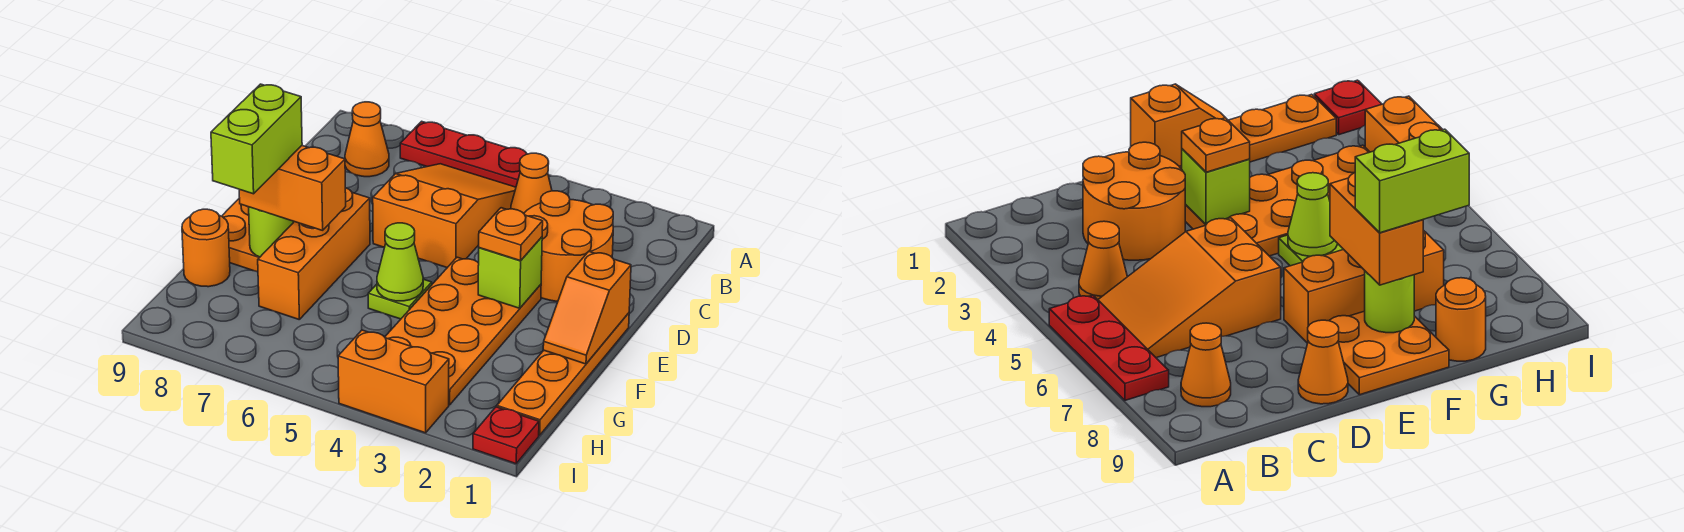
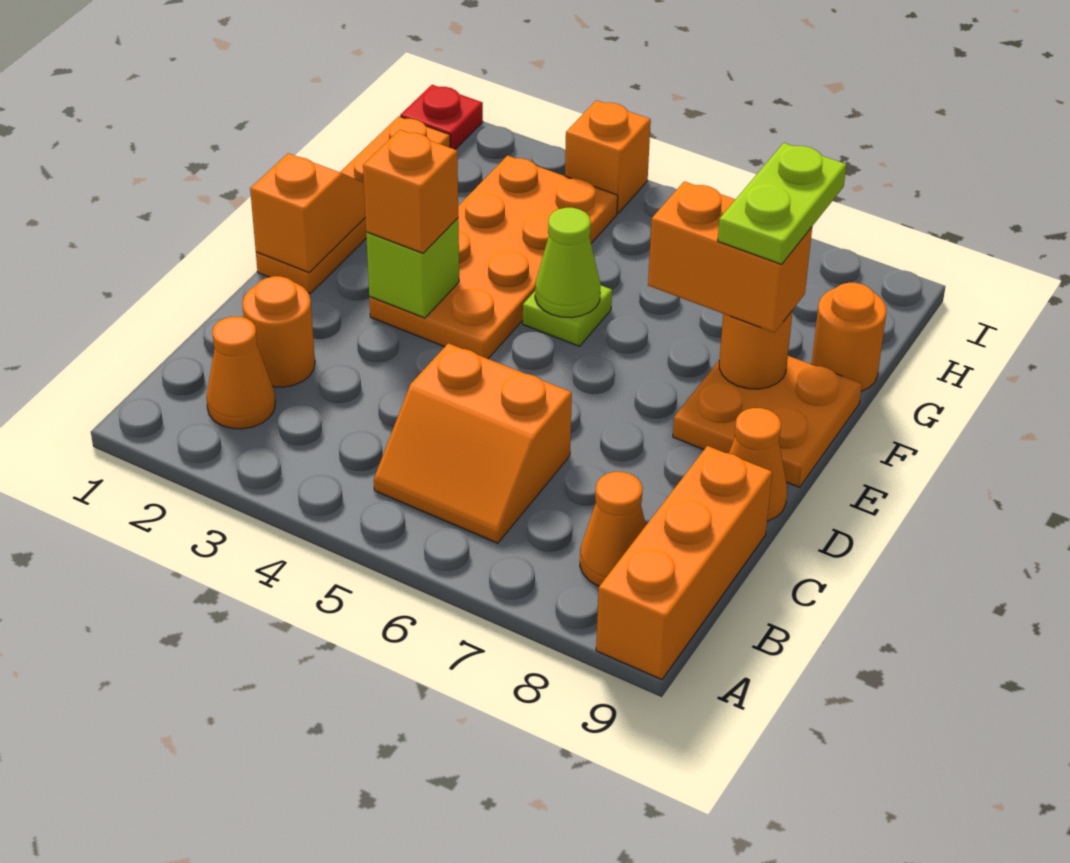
red 1x3 plate [400,121,527,187] -> none
orange 1x1 cone [511,153,552,213] -> orange 1x1 cone moved to [206,317,275,429]
orange 2x3 slope [373,164,516,268] -> orange 2x2 slope [374,343,572,543]
orange 2x2 round brick [524,191,613,302] -> orange 1x1 round brick [242,276,315,387]
orange 1x1 plate [479,208,543,261] -> orange 1x1 brick [363,130,458,253]
orange 1x3 brick [258,188,370,319] -> orange 1x3 brick moved to [596,446,772,680]
lime 1x1 round brick [249,207,294,257] -> orange 1x1 round brick [719,310,793,389]
lime 1x2 brick [211,84,302,194] -> lime 1x2 plate [718,143,846,264]
orange 1x2 brick [338,330,449,433] -> orange 1x1 brick [565,100,651,213]

